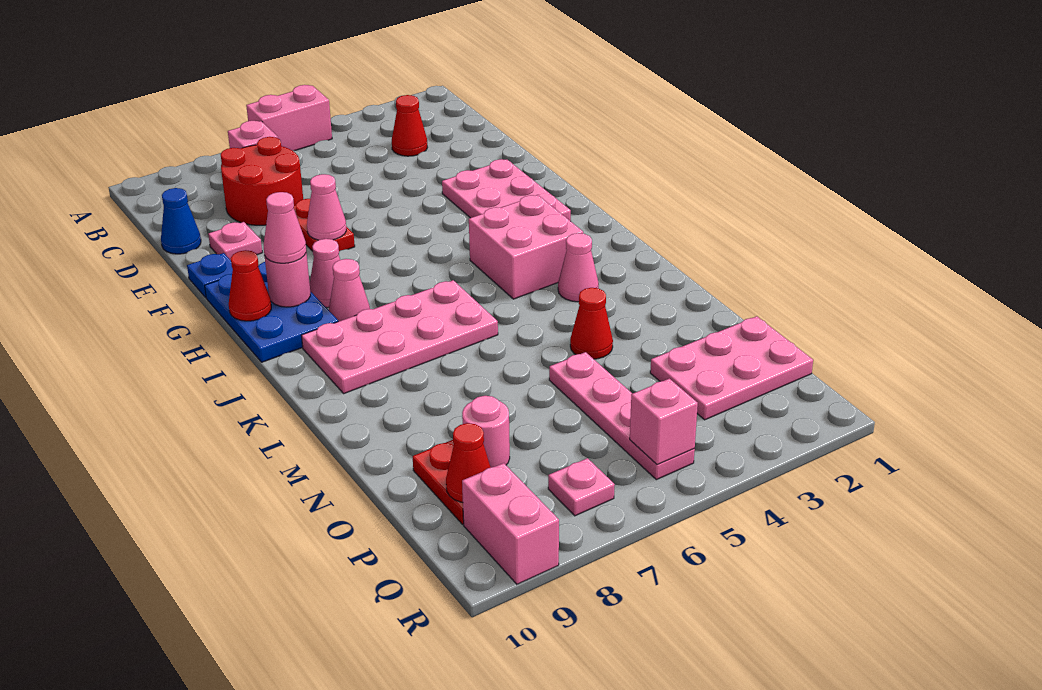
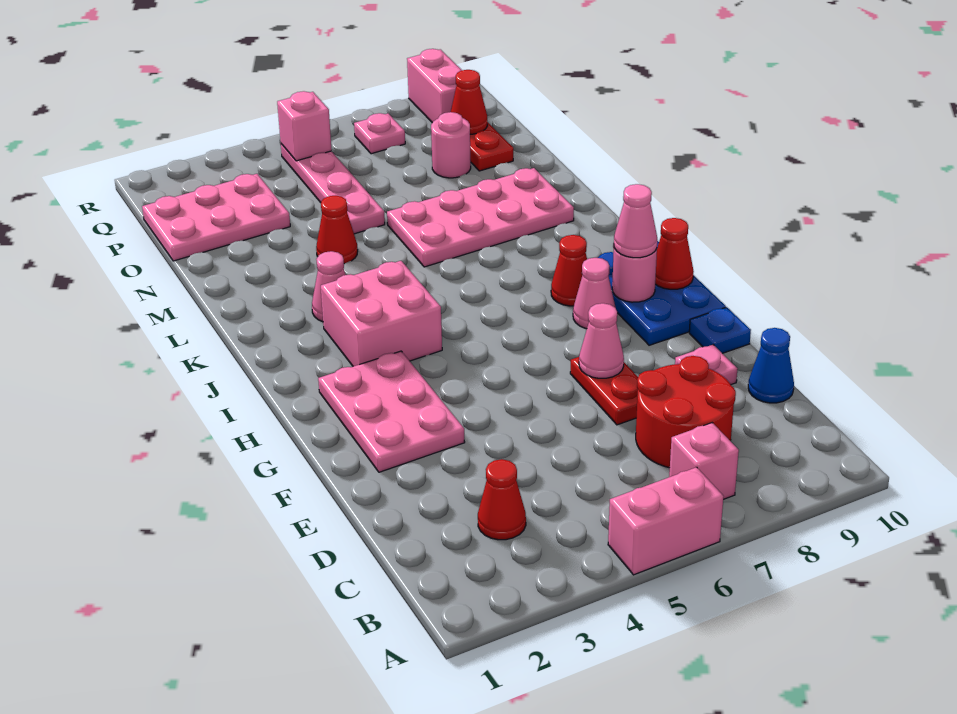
pink 1x1 cone [329,259,370,321] -> red 1x1 cone [551,235,587,306]
pink 2x4 plate [301,280,498,393] -> pink 2x4 plate moved to [387,168,574,267]

